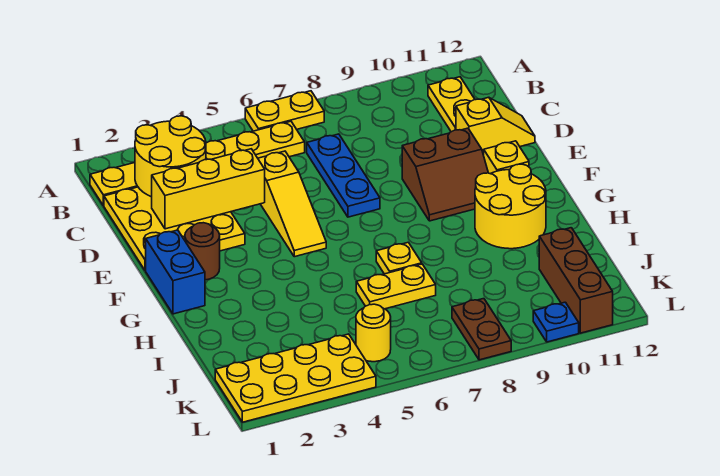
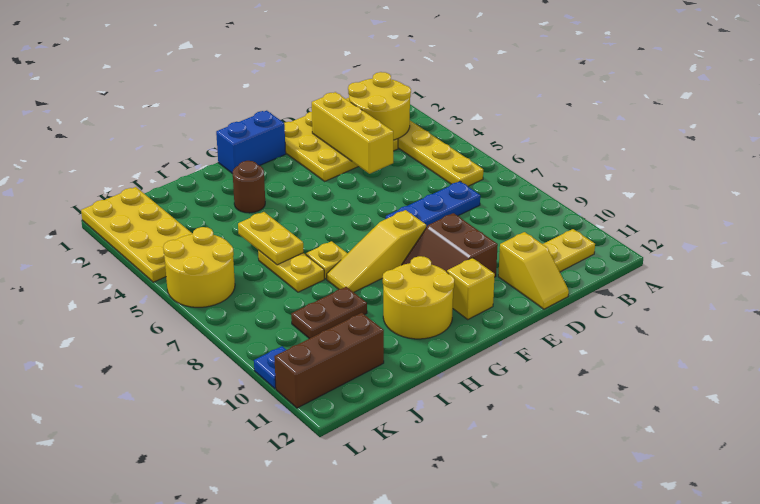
yellow 1x2 plate [245,91,324,131] -> yellow 1x2 plate moved to [238,212,303,265]
yellow 1x3 slope [258,151,326,257] -> yellow 1x3 slope moved to [327,210,426,292]
brown 1x1 round brick [185,223,220,280] -> brown 1x1 round brick moved to [233,161,265,213]
yellow 1x1 round brick [356,304,391,362] -> yellow 2x2 round brick [163,227,235,307]
brown 1x2 plate [452,299,511,360] -> brown 1x2 plate moved to [291,287,367,339]

